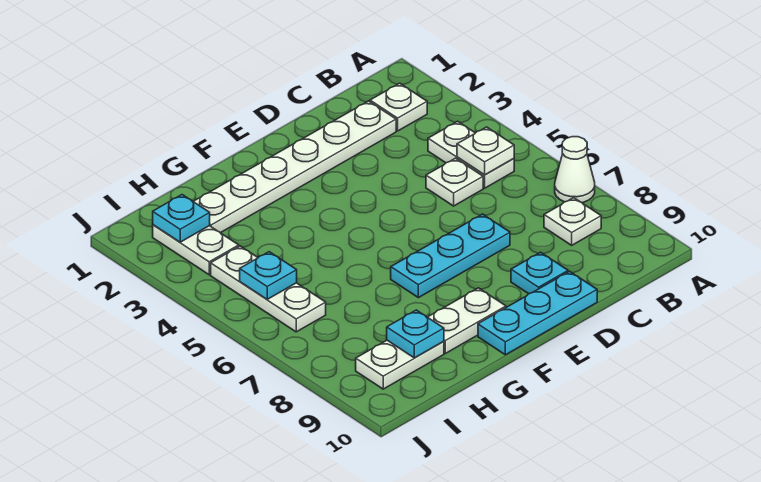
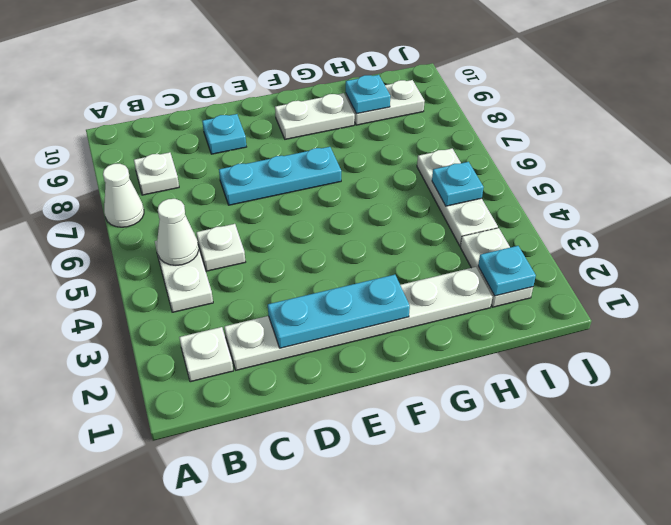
white 1x1 plate [457,127,514,175] -> white 1x1 cone [157,199,199,265]
cyan 1x3 plate [478,271,597,355] -> cyan 1x3 plate moved to [268,275,410,348]

